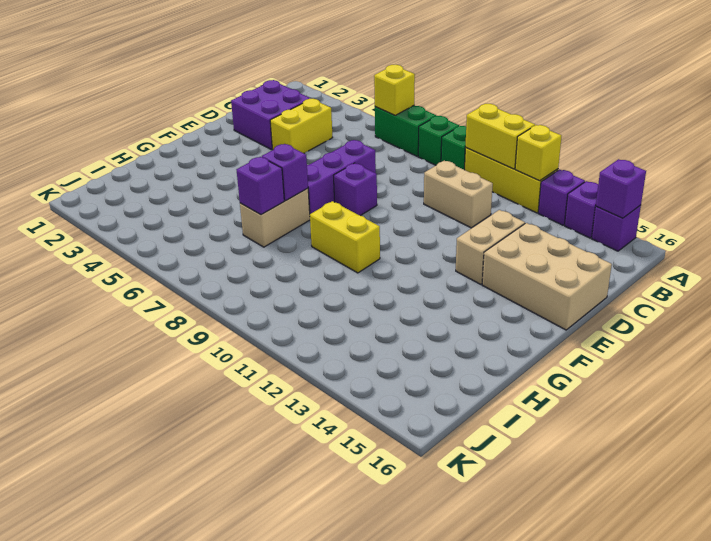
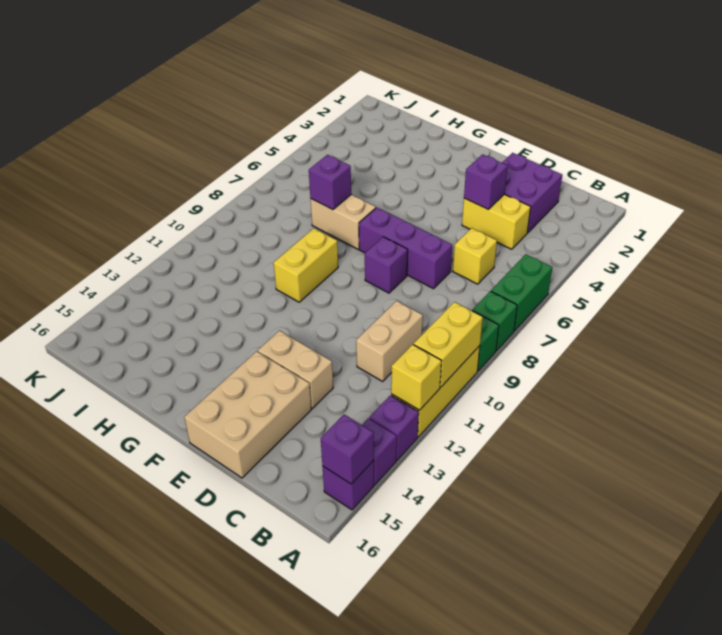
yellow 1x1 brick [374,65,415,115] -> yellow 1x1 brick moved to [453,228,497,284]
purple 1x1 brick [262,144,308,201] -> purple 1x1 brick moved to [464,154,507,210]

